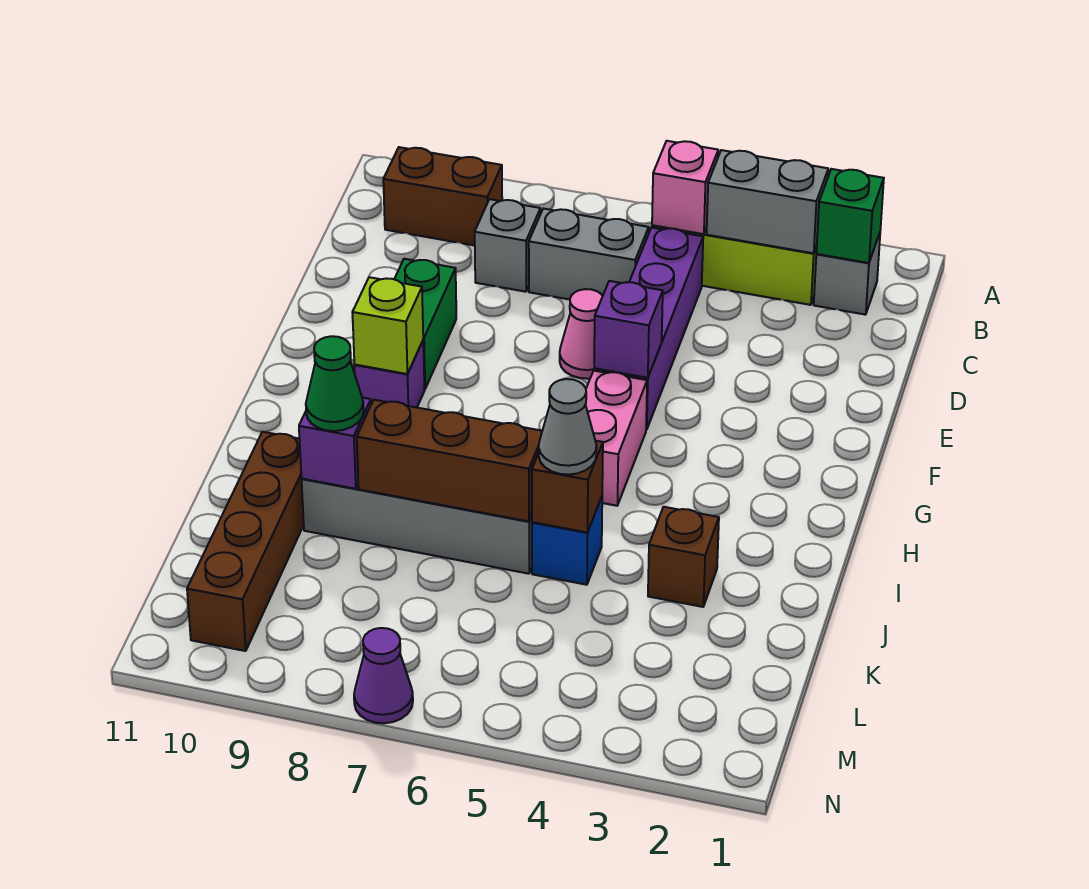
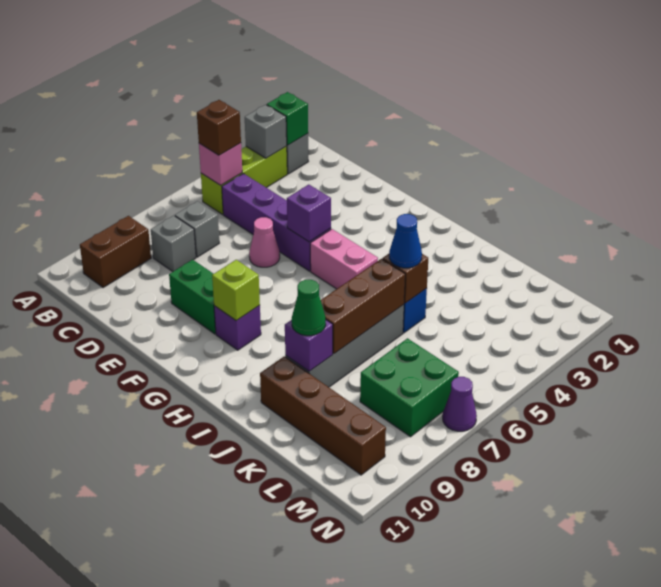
grey 1x2 brick [707,150,828,253] -> grey 1x1 brick [245,105,287,158]
grey 1x2 brick [529,209,649,300] -> grey 1x1 brick [175,201,219,257]
brown 1x1 brick [648,507,719,607] -> brown 1x1 brick moved to [197,100,241,155]
grey 1x1 cone [539,379,597,475] -> blue 1x1 cone [389,214,422,268]
none -> green 2x2 brick [360,338,459,437]

